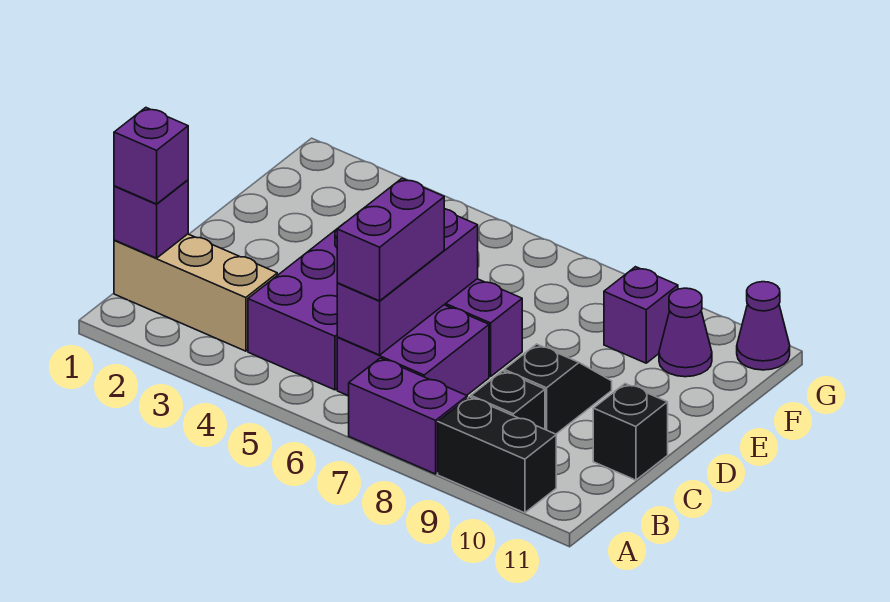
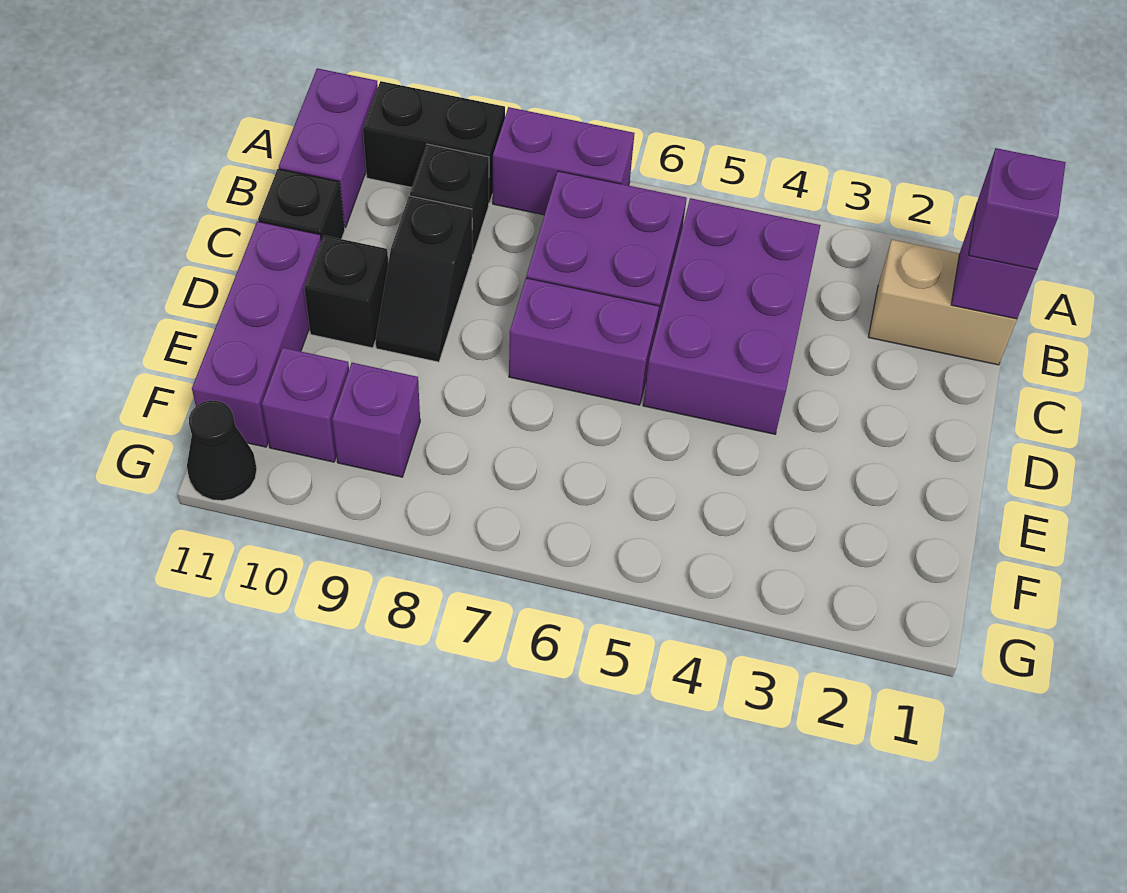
tan 1x3 brick [114,234,277,351] -> tan 1x2 brick [869,240,1017,365]
purple 1x3 brick [337,209,478,355] -> purple 1x3 brick moved to [192,221,321,447]
purple 1x2 brick [337,178,444,301] -> purple 1x2 brick moved to [279,68,378,228]
none -> black 1x1 brick [304,236,388,348]
purple 1x1 cone [659,288,712,377] -> purple 1x1 brick [262,348,349,462]
purple 1x1 cone [737,282,790,370] -> black 1x1 cone [187,400,257,501]

